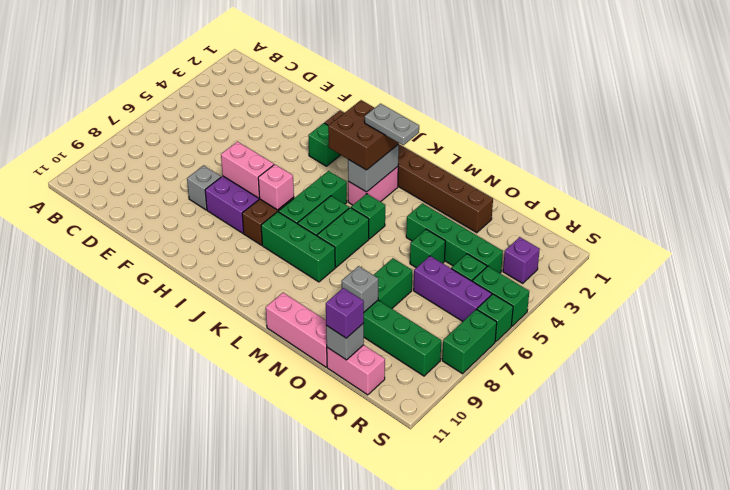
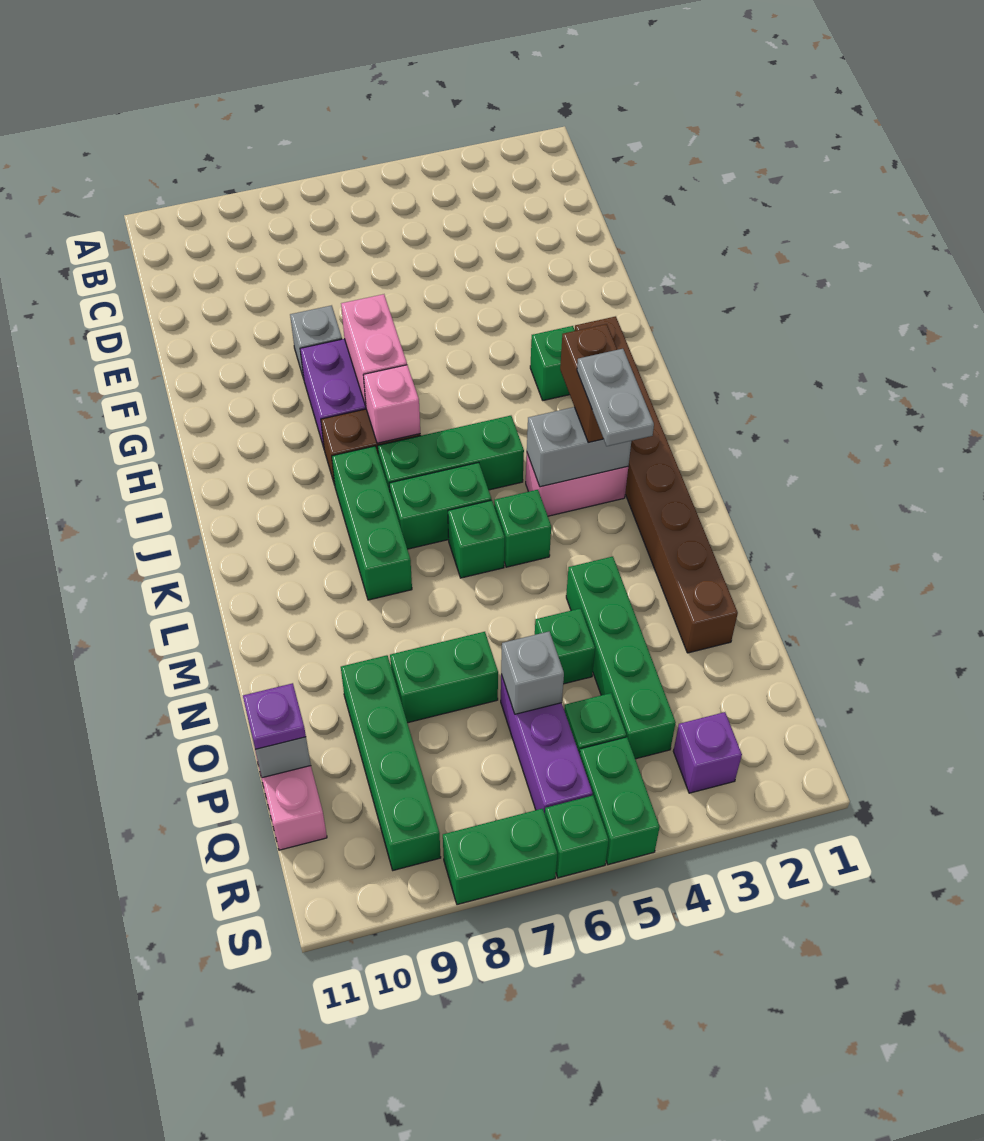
brown 2x2 brick [328,100,399,170] -> brown 1x2 brick [560,324,617,443]
green 1x2 brick [317,208,369,267] -> green 1x1 brick [448,500,505,578]
pink 1x3 brick [266,293,327,367] -> none
grey 1x1 brick [342,266,378,312] -> grey 1x1 brick moved to [501,632,564,714]
purple 1x1 brick [326,288,364,338] -> purple 1x1 plate [243,683,306,749]

